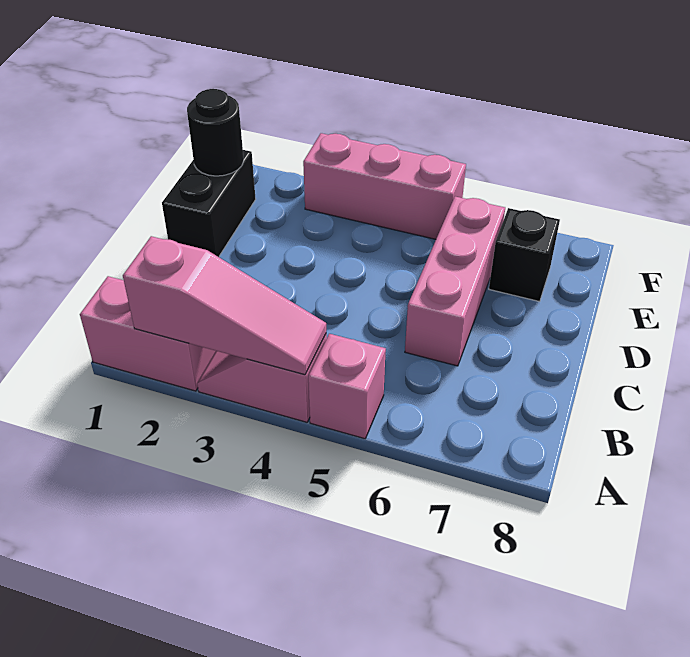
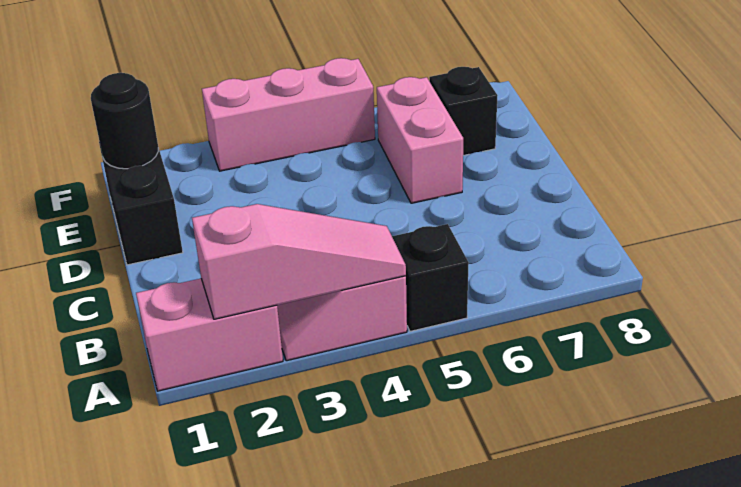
pink 1x1 brick [308,334,386,439] -> black 1x1 brick [392,224,469,331]
pink 1x3 brick [405,196,505,366] -> pink 1x2 brick [377,77,463,203]

